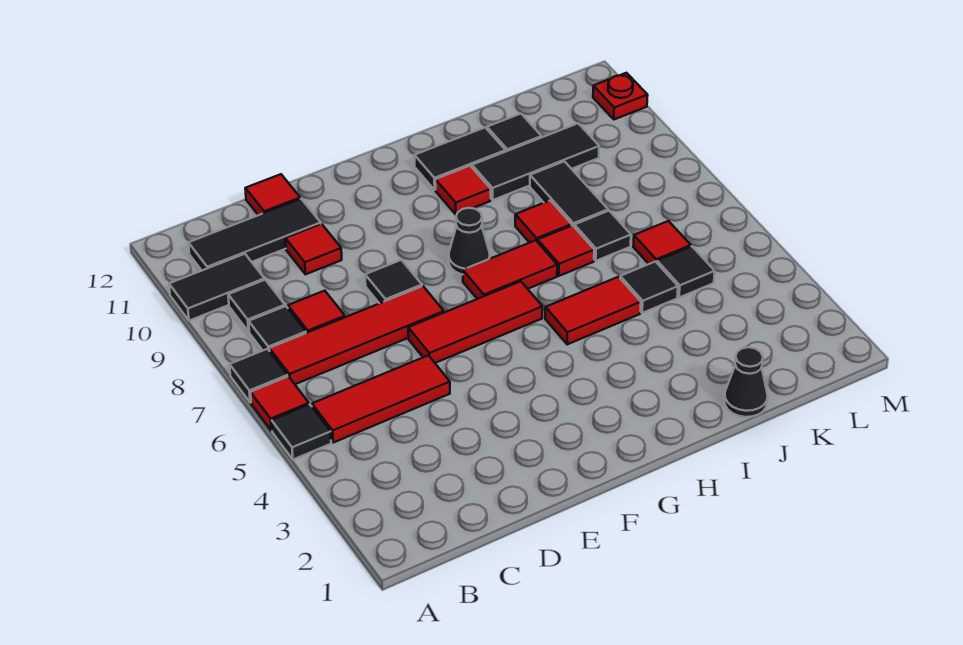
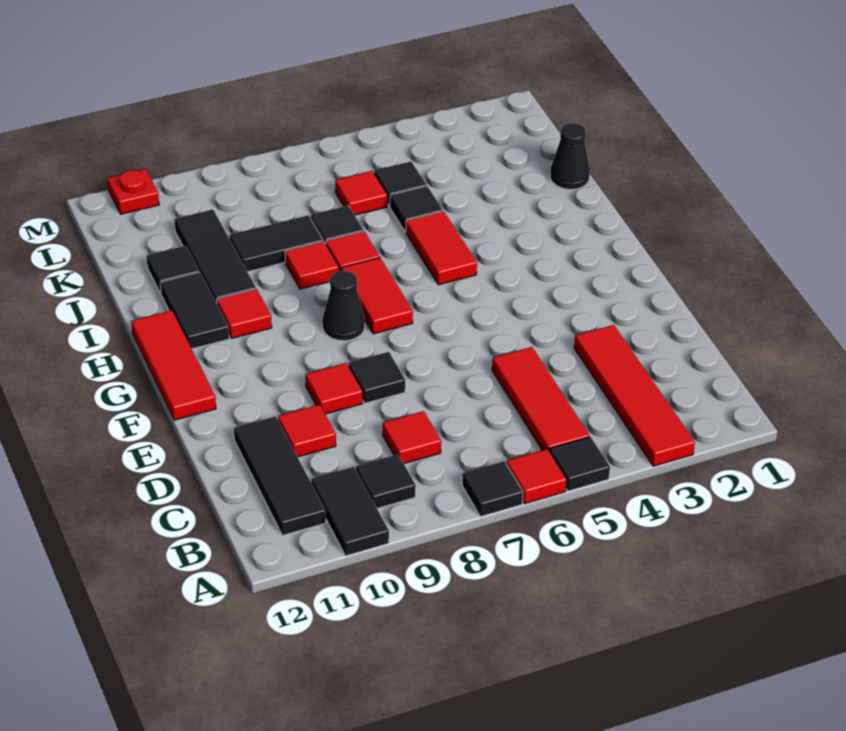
red 1x4 tile [269,286,444,384] -> red 1x4 tile moved to [574,325,695,466]
black 1x1 tile [249,306,306,351] -> none
red 1x1 tile [245,174,300,215] -> red 1x1 tile moved to [306,363,363,414]
red 1x3 tile [408,281,543,363] -> red 1x3 tile moved to [131,311,216,420]

